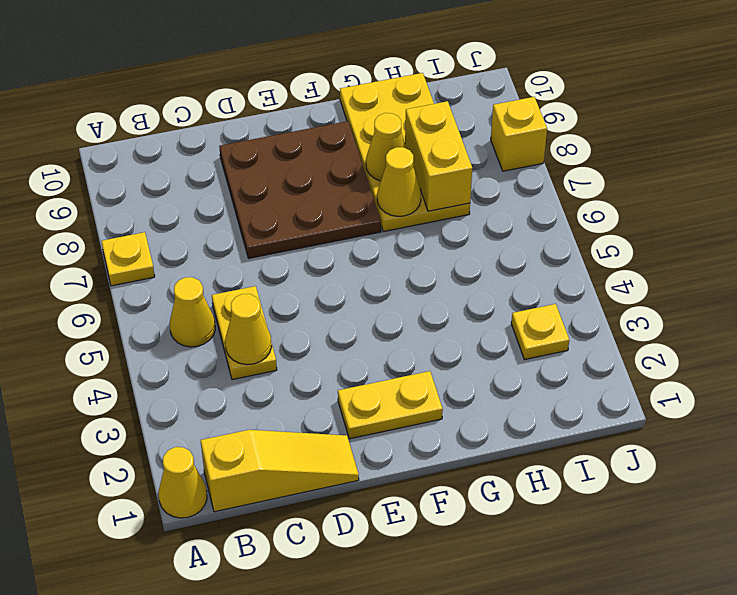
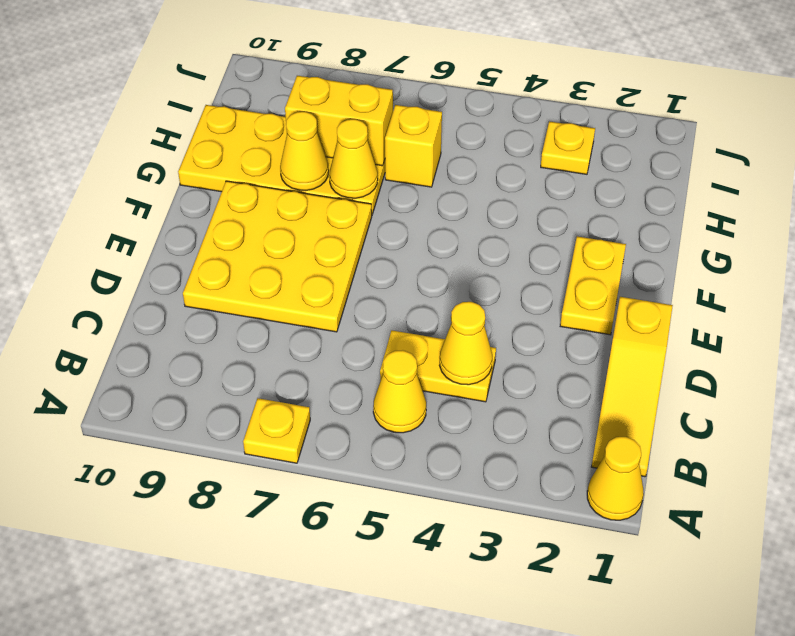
yellow 1x3 slope [201,430,359,512] -> yellow 1x3 slope turned to [592,297,673,477]
brown 3x3 plate [219,121,381,258] -> yellow 3x3 plate [183,181,372,332]
yellow 1x1 brick [491,97,547,171] -> yellow 1x1 brick moved to [385,105,442,187]

